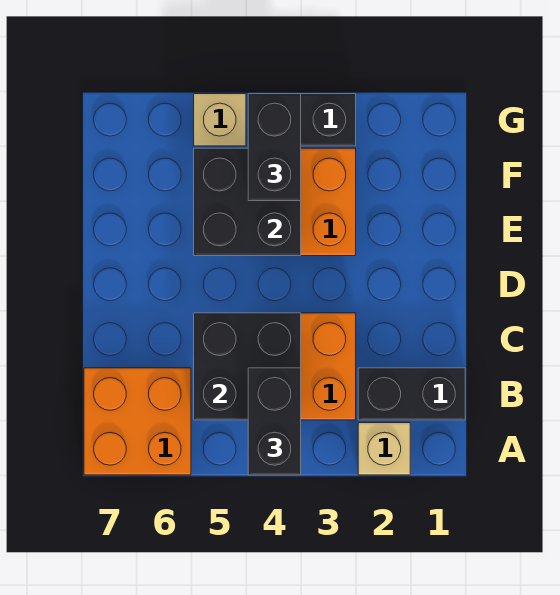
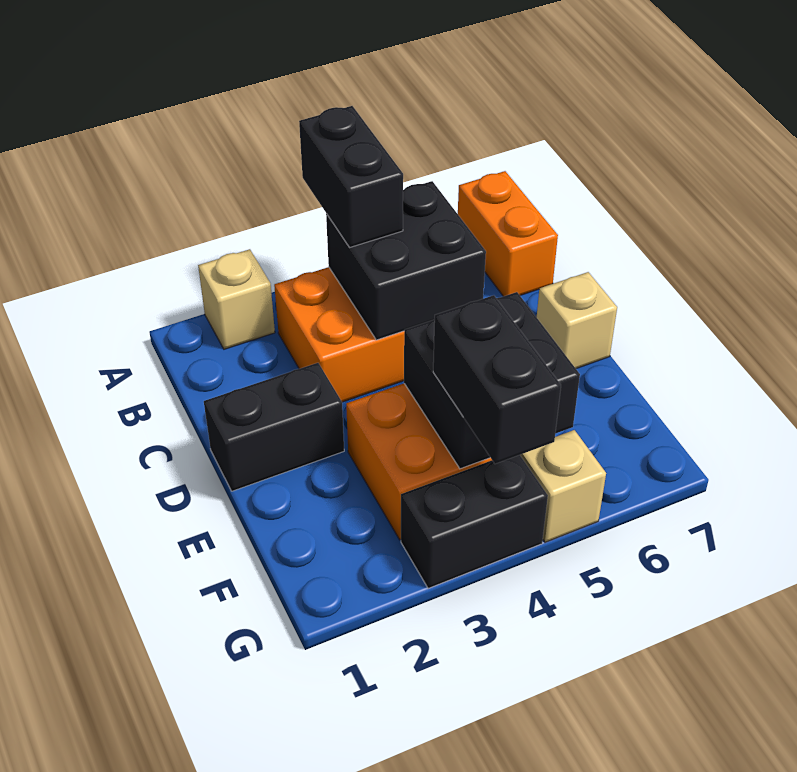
orange 2x2 brick [84,368,191,475] -> orange 1x2 brick [458,171,558,296]
black 1x2 brick [358,368,465,420] -> black 1x2 brick moved to [204,363,344,491]
none -> tan 1x1 brick [537,272,617,369]

